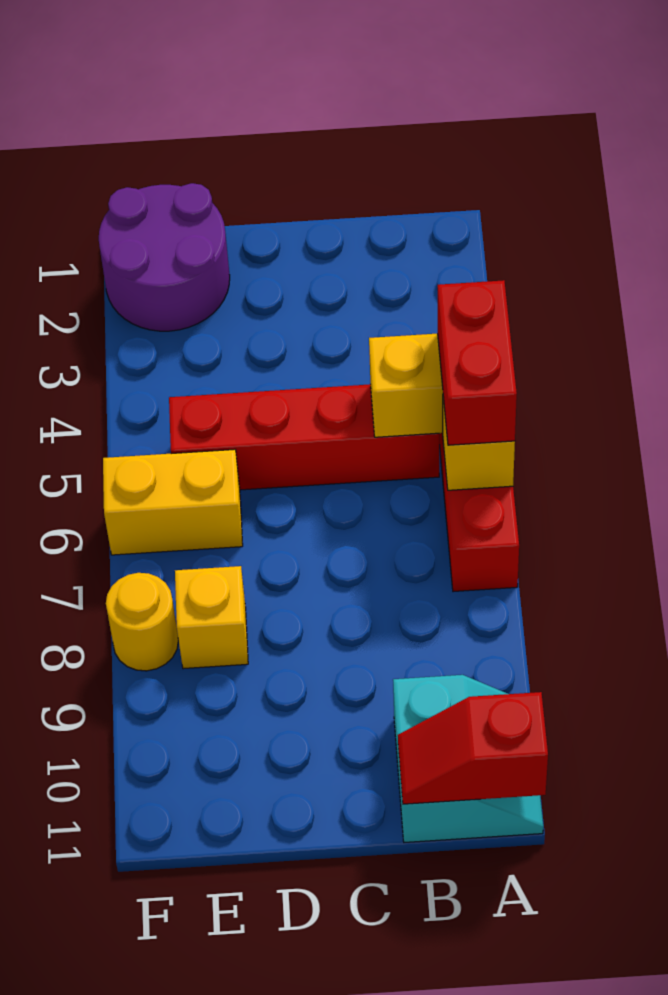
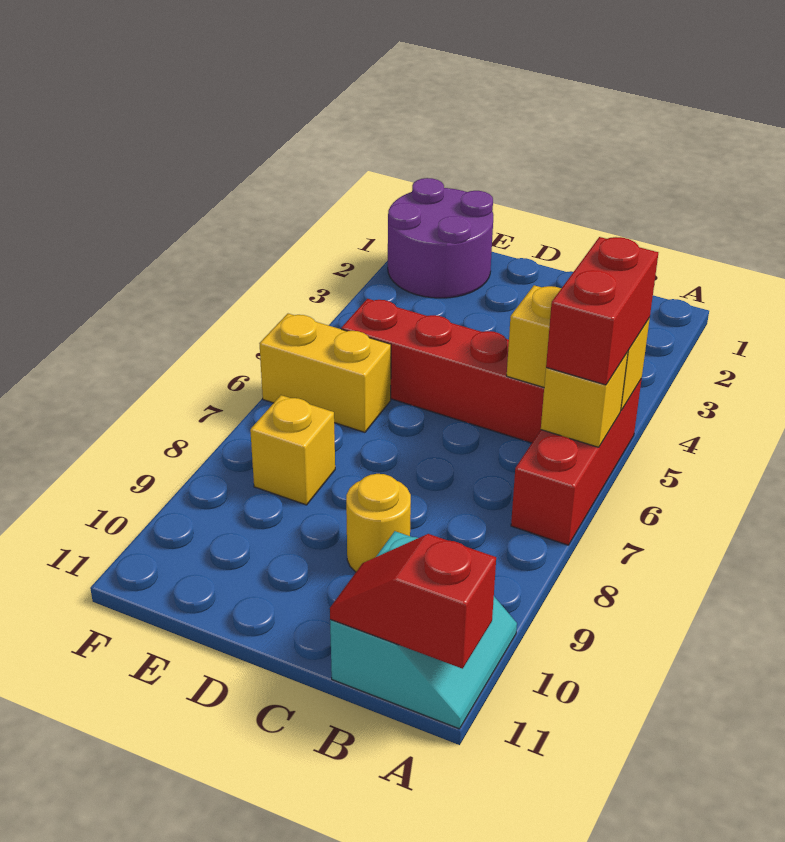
yellow 1x1 round brick [106,573,178,671] -> yellow 1x1 round brick moved to [346,474,411,572]

